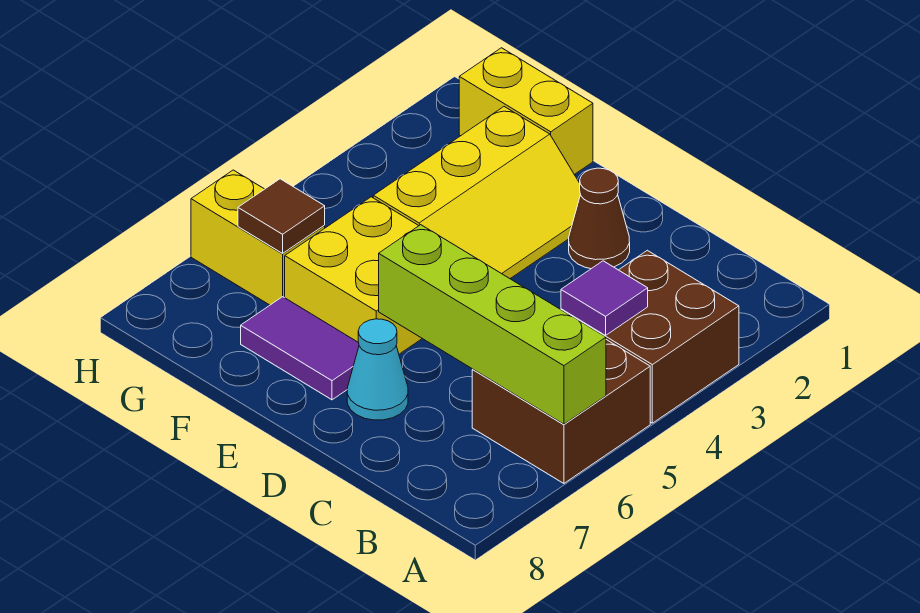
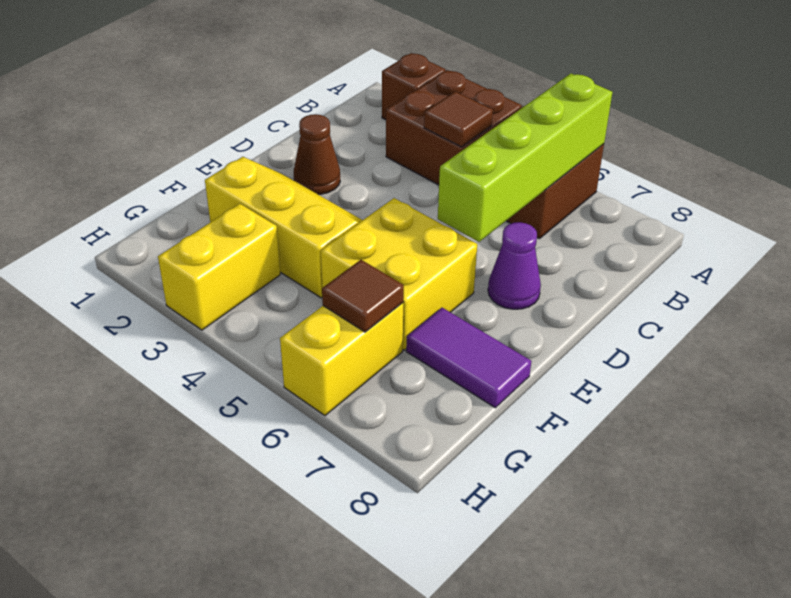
none -> brown 1x1 brick [382,53,446,120]
purple 1x1 tile [561,261,648,335] -> brown 1x1 tile [424,91,493,147]
cyan 1x1 cone [347,319,408,420] -> purple 1x1 cone [488,222,541,309]
purple 1x2 tile [241,297,359,400] -> purple 1x2 tile turned to [406,308,531,408]
yellow 1x2 brick [459,48,593,175] -> yellow 1x2 brick moved to [158,204,280,330]

